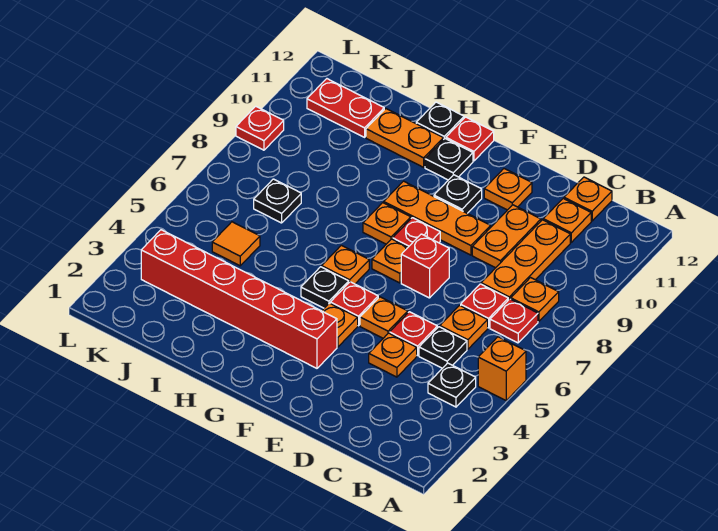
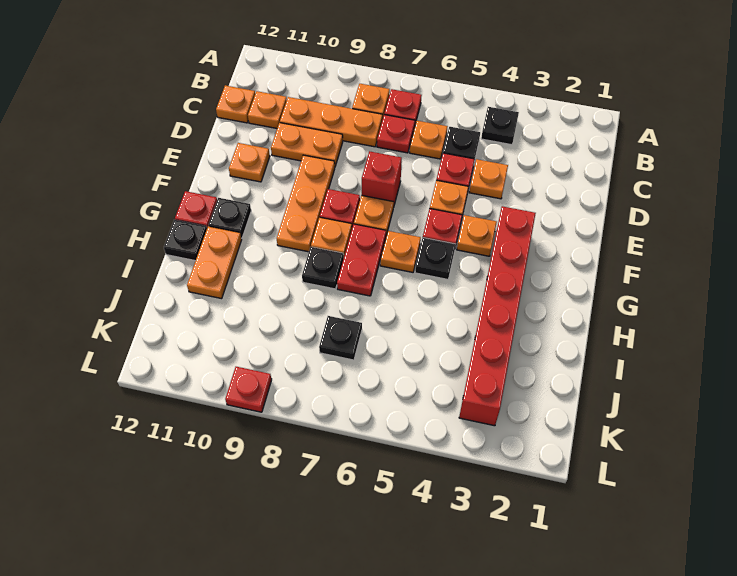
orange 1x1 brick [478,337,526,400] -> none
black 1x1 plate [434,175,482,213] -> black 1x1 plate moved to [302,247,344,289]
orange 1x1 tile [212,222,260,266] -> none
red 1x2 plate [307,79,384,137] -> red 1x2 plate moved to [337,224,386,296]

